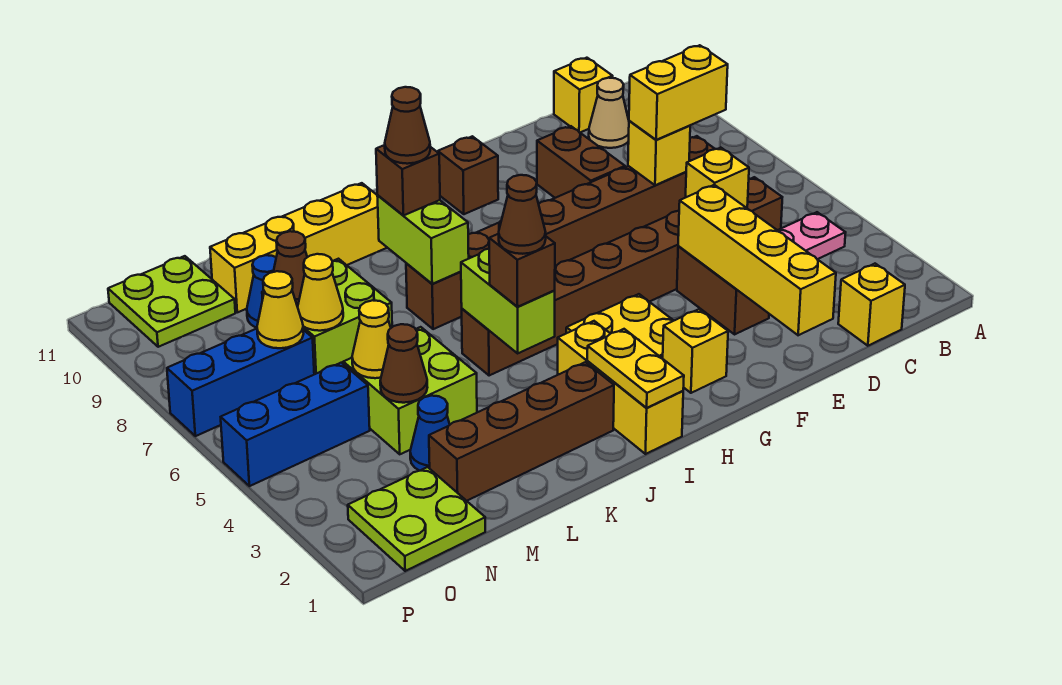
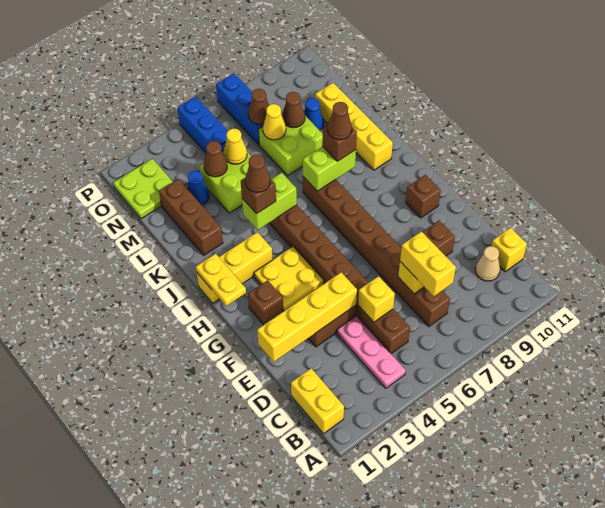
yellow 1x1 brick [838,264,905,346] -> yellow 1x2 brick [291,368,344,434]
yellow 1x1 brick [663,309,728,393] -> brown 1x1 brick [248,280,283,325]
yellow 1x2 plate [587,329,684,408] -> yellow 1x2 plate turned to [196,254,246,306]
brown 1x4 brick [429,362,614,501] -> brown 1x3 brick [159,179,223,255]
yellow 1x1 cone [257,271,304,348] -> brown 1x1 cone [248,89,269,124]
lime 2x2 plate [108,256,235,347] -> none

